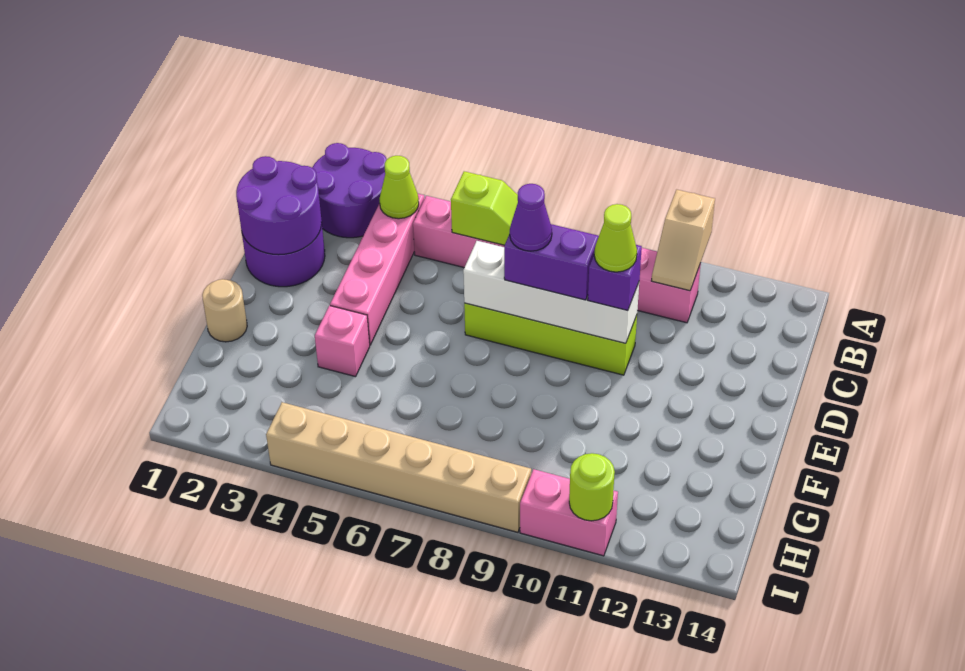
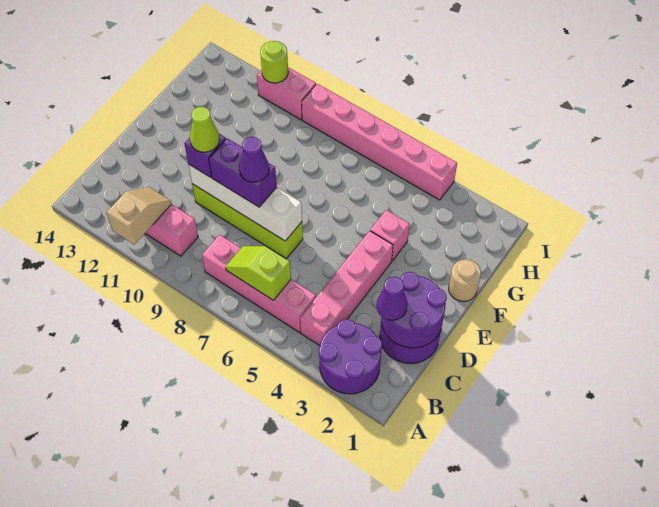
lime 1x1 cone [379,156,419,219] -> none
none -> purple 1x1 cone [376,277,407,320]
tan 1x6 brick [266,402,531,532] -> pink 1x6 brick [302,84,457,200]

